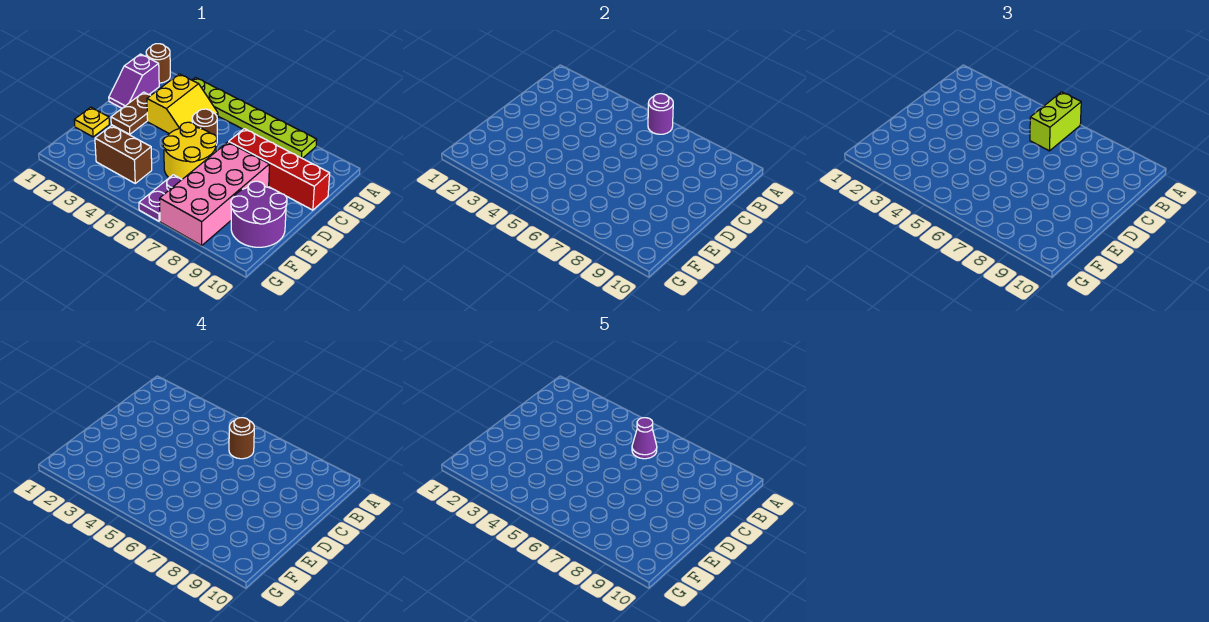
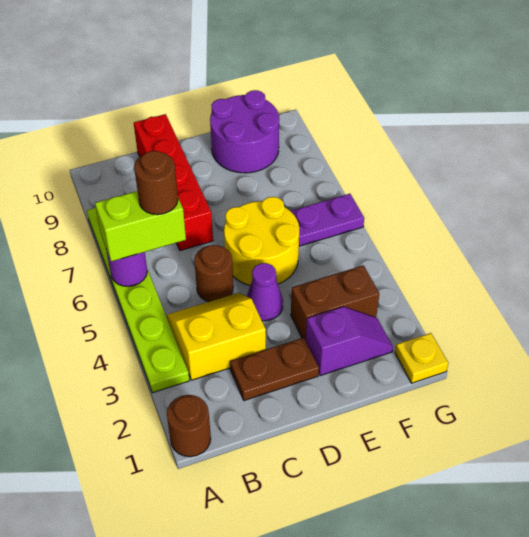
purple 1x2 slope [109,54,159,108] -> purple 1x2 slope moved to [306,307,393,376]
purple 1x1 cone [632,418,657,459] -> purple 1x1 cone moved to [247,263,283,321]
pink 2x4 brick [160,142,270,245] -> none
yellow 1x1 plate [74,107,110,137] -> yellow 1x1 plate moved to [395,333,448,383]
brown 1x2 brick [95,125,152,183] -> brown 1x2 brick turned to [291,265,379,340]

